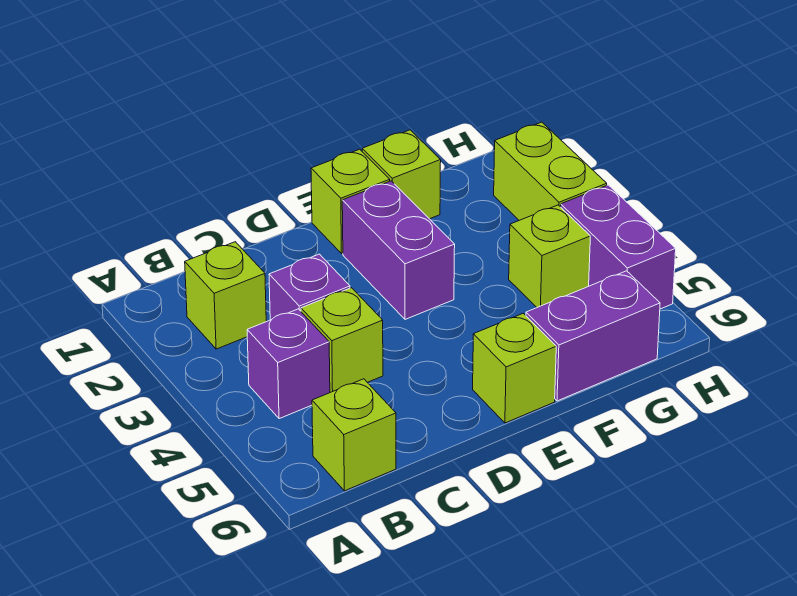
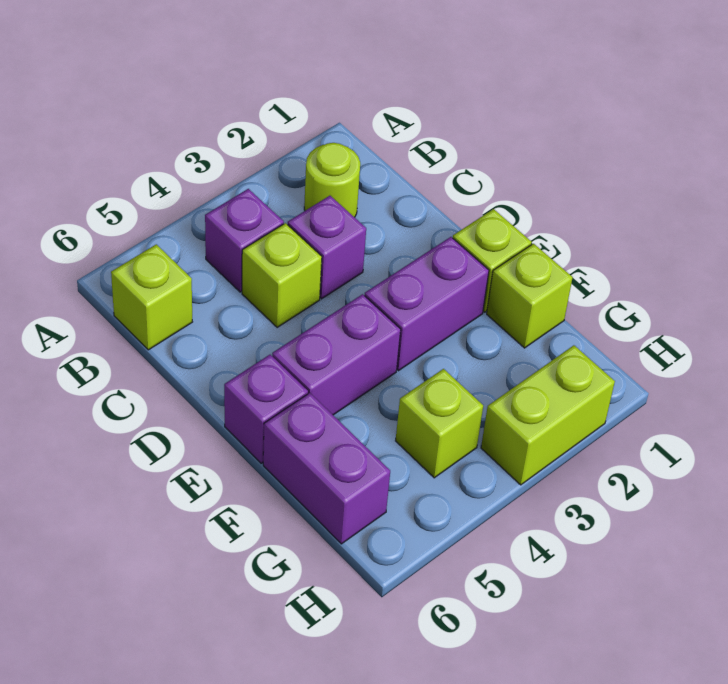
lime 1x1 brick [185,242,266,349] -> lime 1x1 round brick [304,143,360,217]
lime 1x1 brick [473,313,556,423] -> purple 1x1 brick [224,355,308,463]
purple 1x2 brick [561,185,676,309] -> purple 1x2 brick moved to [272,294,401,415]

